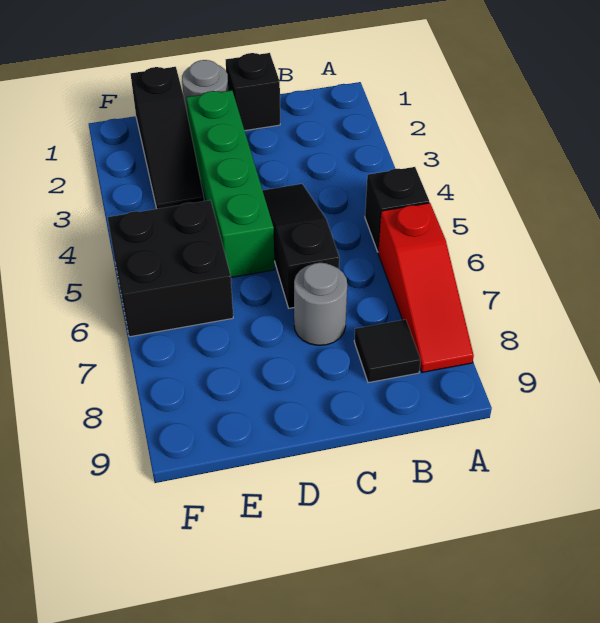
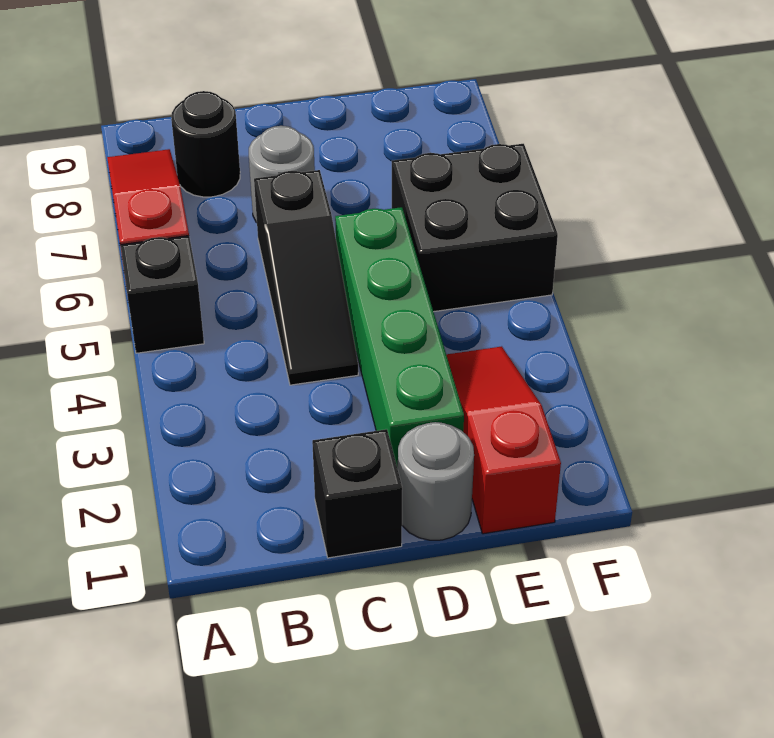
black 1x1 tile [354,319,421,383] -> black 1x1 round brick [171,91,240,197]
black 1x3 slope [131,67,204,209] -> red 1x3 slope [446,346,561,534]

